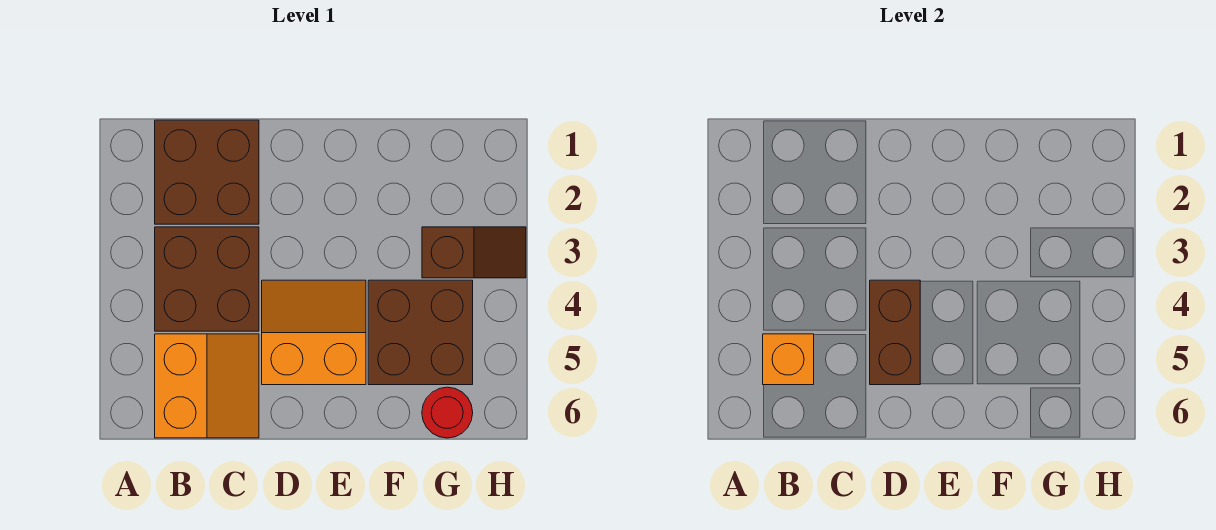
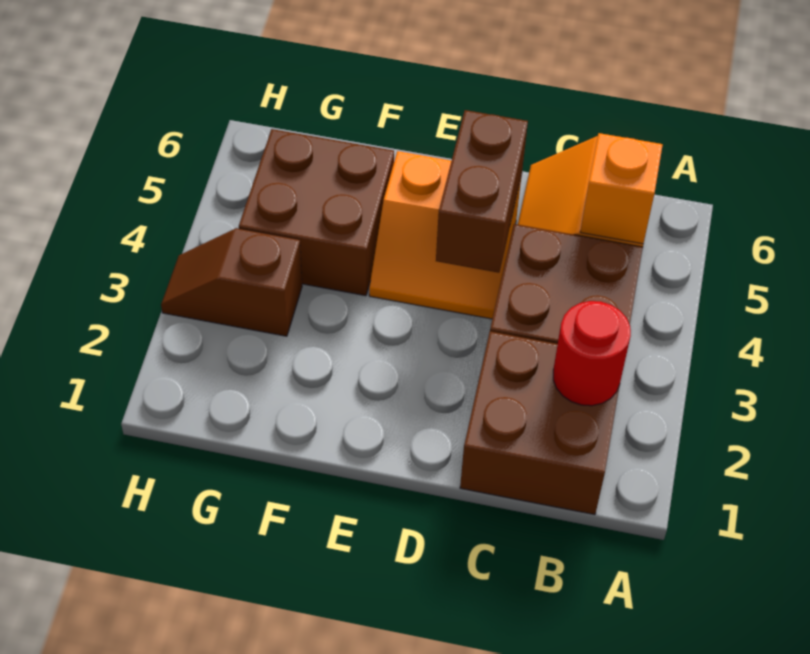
red 1x1 round brick [422,387,473,438] -> red 1x1 round brick moved to [553,301,631,406]

